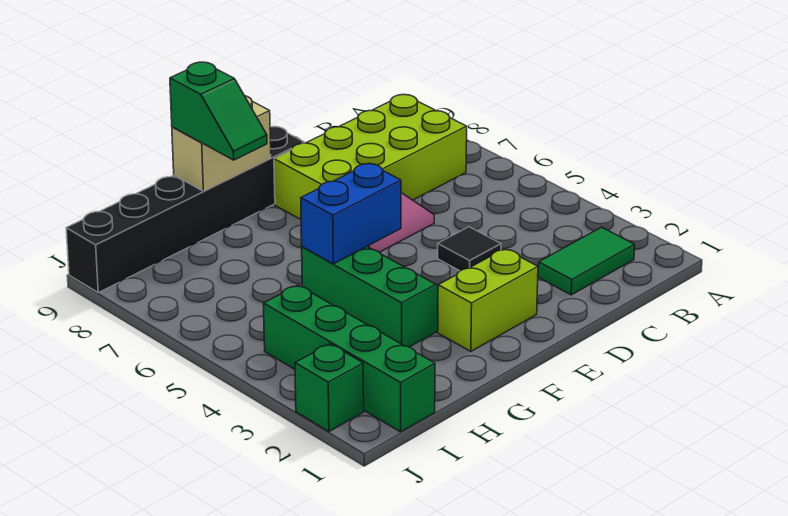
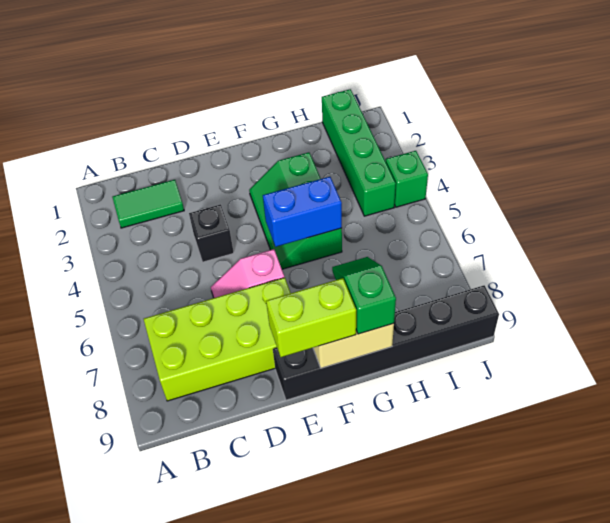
black 1x1 tile [438,227,501,271] -> black 1x1 brick [189,204,234,262]
lime 1x2 brick [438,249,538,351] -> lime 1x2 brick moved to [266,278,356,357]
green 1x1 brick [295,344,364,431] -> green 1x1 brick moved to [386,151,428,207]

